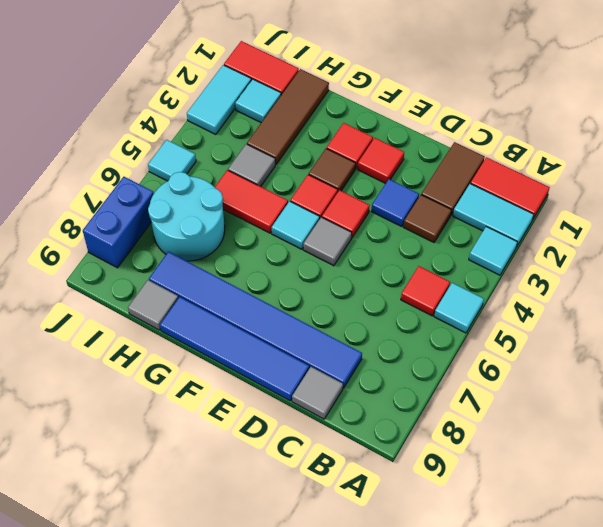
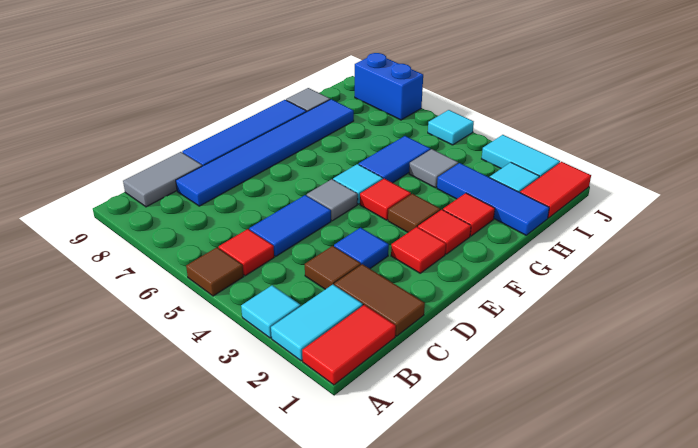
cyan 1x1 tile [434,283,484,333] -> brown 1x1 tile [186,247,244,296]
none -> blue 1x2 tile [249,195,331,256]
grey 1x1 tile [292,367,343,419] -> grey 1x2 tile [123,152,202,207]
red 1x1 tile [322,190,370,238] -> red 1x1 tile moved to [443,193,495,236]
red 1x2 tile [215,170,288,233] -> blue 1x2 tile [359,136,430,183]
brown 1x3 tile [247,69,329,164] -> blue 1x3 tile [437,163,549,235]
cyan 2x2 round brick [148,172,225,261] -> none

